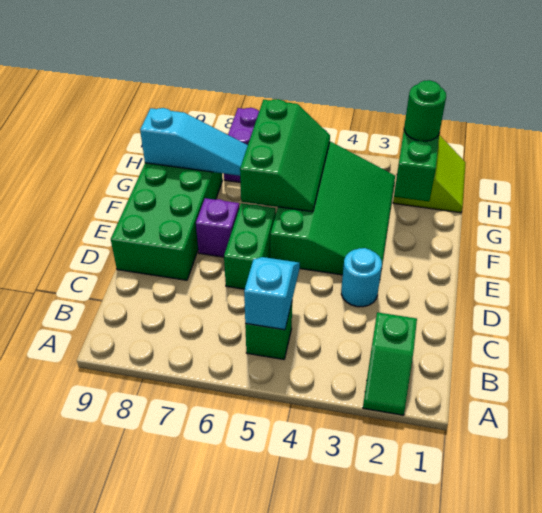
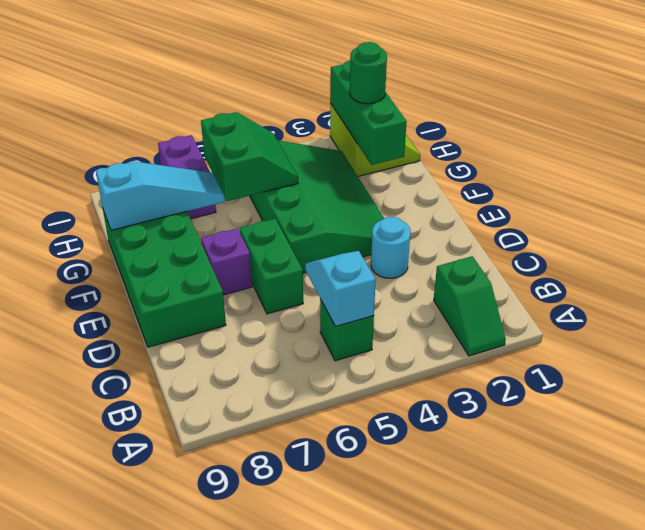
green 2x3 slope [240,99,330,212] -> green 2x2 slope [201,112,298,201]

